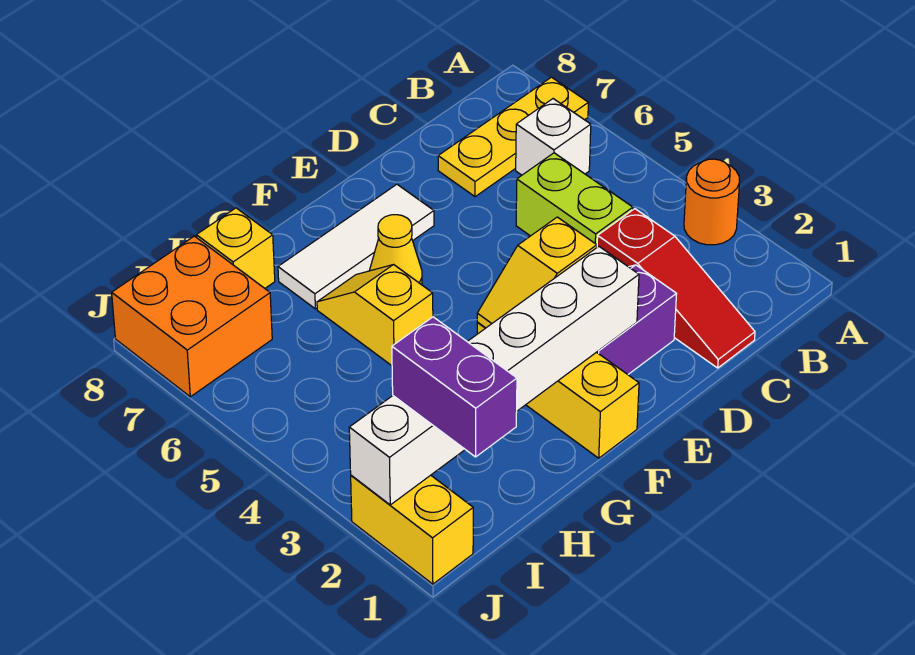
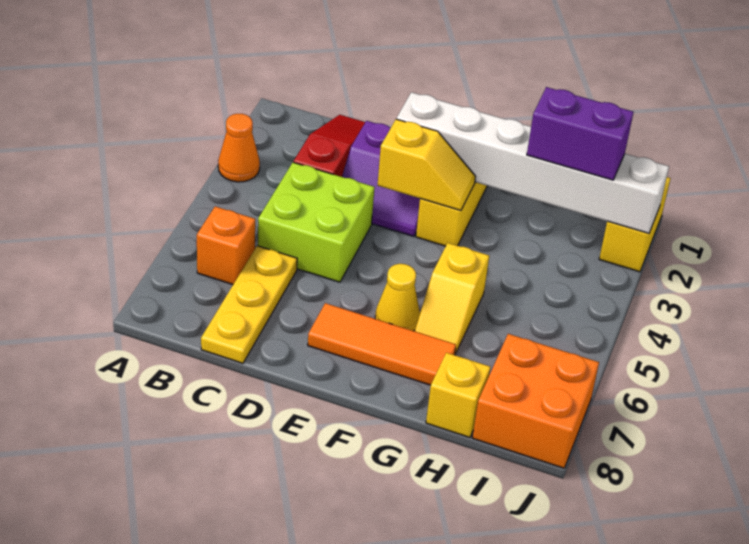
orange 1x1 round brick [684,159,740,245] -> orange 1x1 cone [218,114,260,182]
yellow 1x3 plate [438,77,588,197] -> yellow 1x3 plate turned to [201,246,297,363]
white 1x1 brick [516,99,591,175] -> orange 1x1 brick [197,206,255,284]
lime 1x2 brick [516,153,633,245] -> lime 2x2 brick [258,162,375,282]
white 1x3 tile [278,184,434,309] -> orange 1x3 tile [308,303,456,385]
purple 1x2 brick [392,317,517,457] -> purple 1x2 brick turned to [527,87,633,180]

